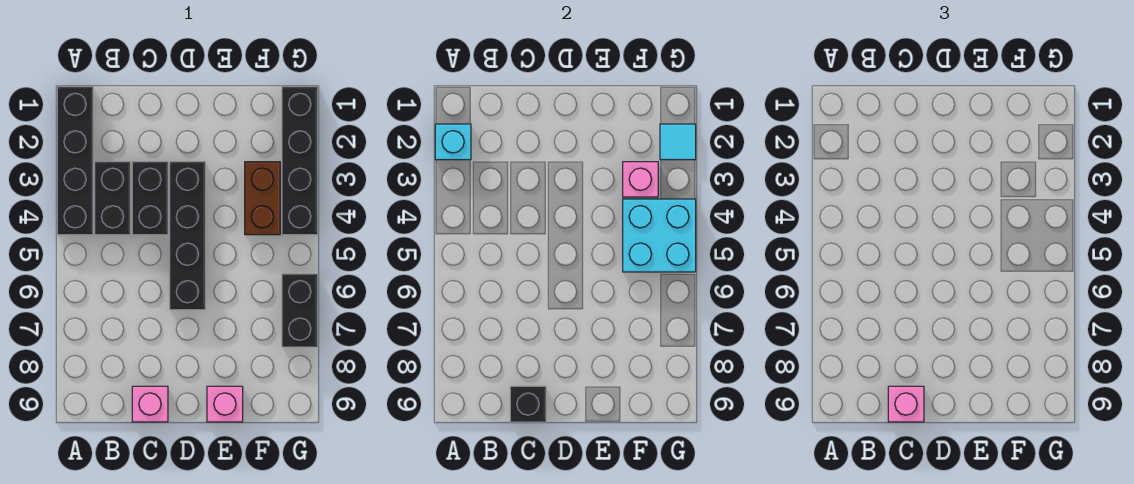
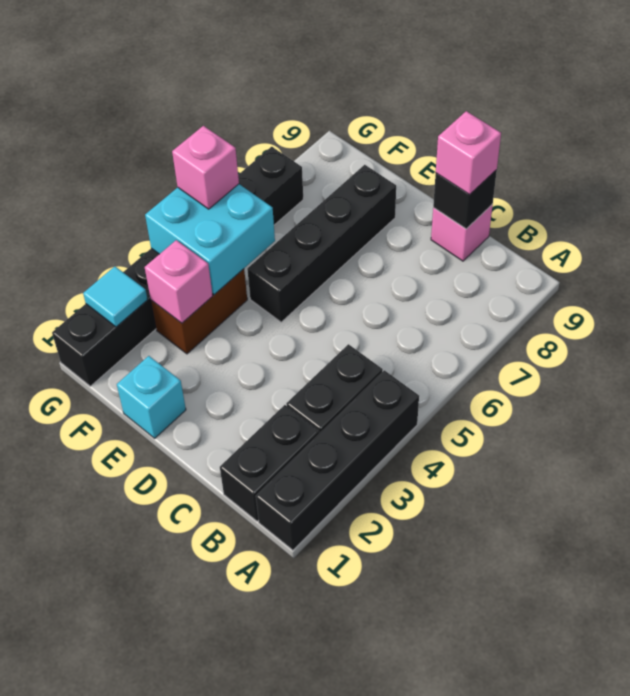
cyan 1x1 brick [435,124,471,160] -> cyan 1x1 brick moved to [117,356,186,438]
black 1x2 brick [132,162,168,235] -> black 1x2 brick moved to [220,405,319,521]
black 1x4 brick [170,162,205,310] -> black 1x4 brick moved to [247,165,396,322]
pink 1x1 brick [207,386,243,422] -> pink 1x1 brick moved to [172,126,239,209]

